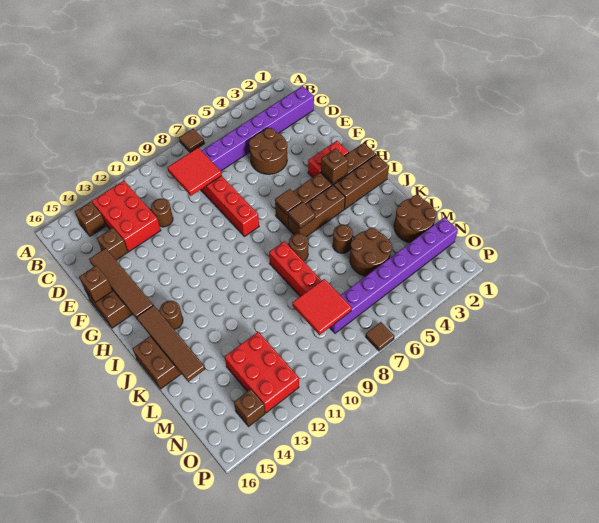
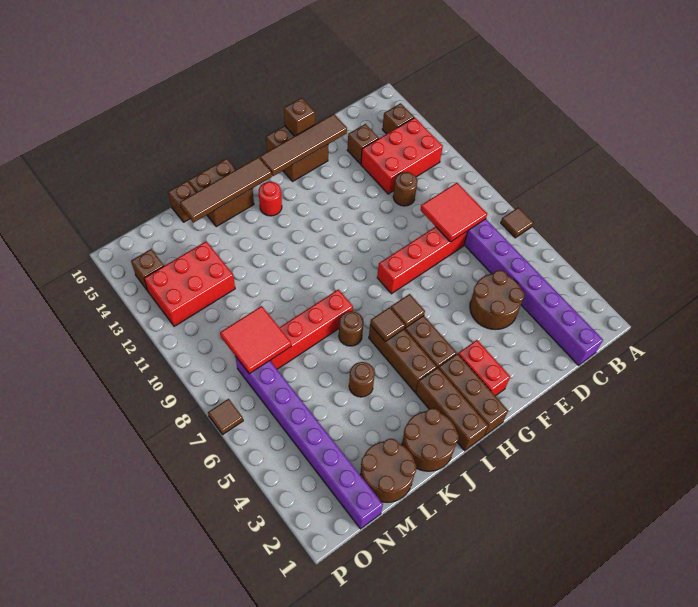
brown 1x1 brick [321,148,348,183] -> brown 1x1 brick moved to [168,181,196,222]
brown 1x1 round brick [160,301,183,329] -> red 1x1 round brick [259,182,282,216]
brown 2x2 round brick [350,228,392,276] -> brown 2x2 round brick moved to [402,408,459,471]

